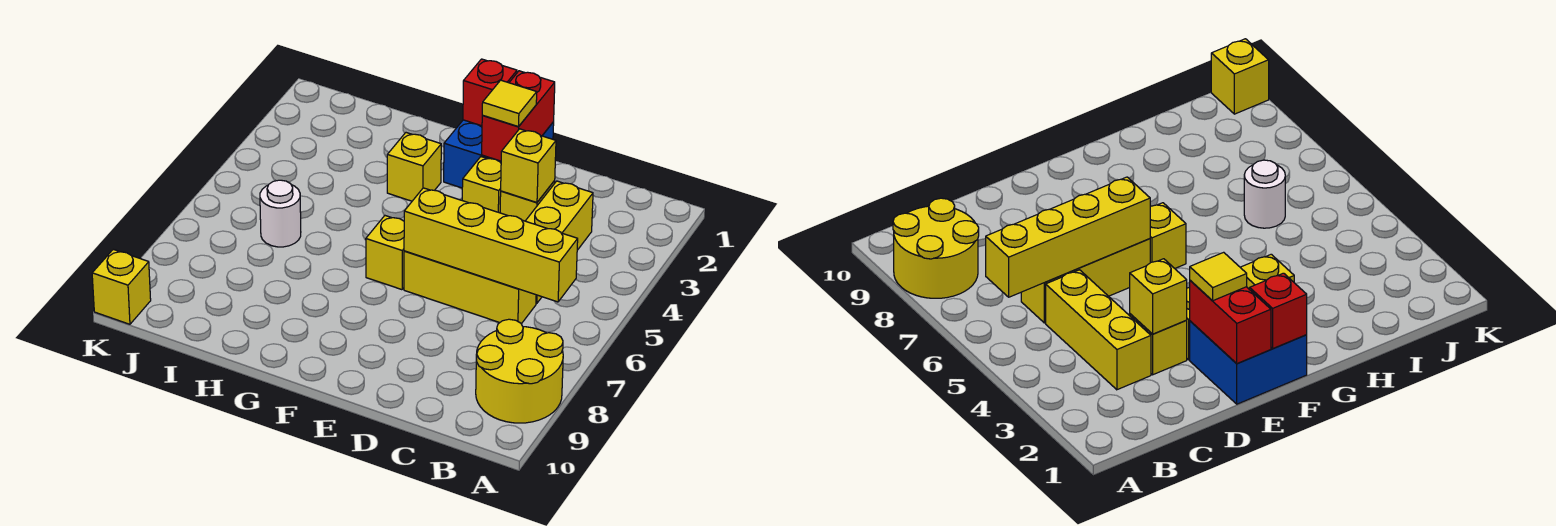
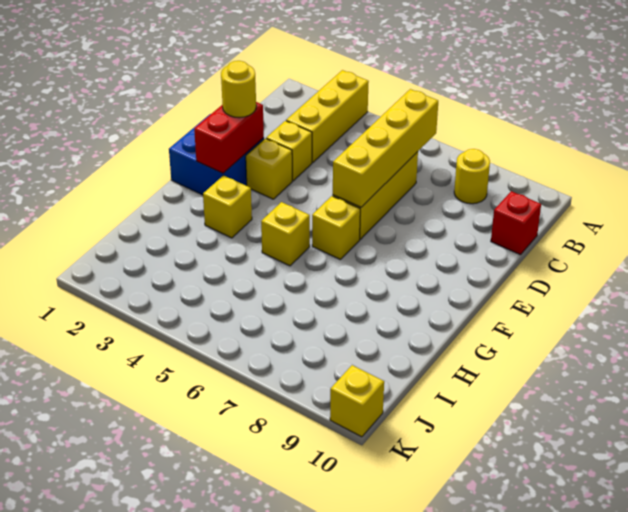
yellow 2x2 round brick [476,319,563,423] -> yellow 1x1 round brick [454,149,490,204]
yellow 1x3 brick [526,181,593,304] -> yellow 1x3 brick turned to [286,70,369,163]
yellow 1x1 brick [501,129,556,202] -> yellow 1x1 brick moved to [261,202,310,266]
red 1x2 brick [482,71,555,161] -> red 1x2 brick turned to [194,102,264,173]
yellow 1x1 tile [482,80,537,127] -> yellow 1x1 round brick [221,61,256,118]
red 1x1 brick [463,59,517,126] -> red 1x1 brick moved to [491,191,541,255]
white 1x1 round brick [260,180,301,247] -> none

